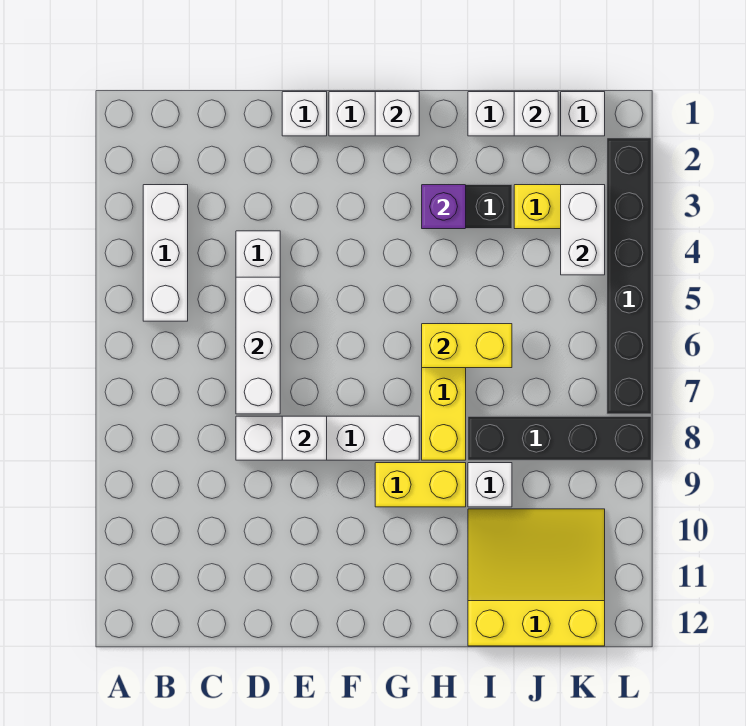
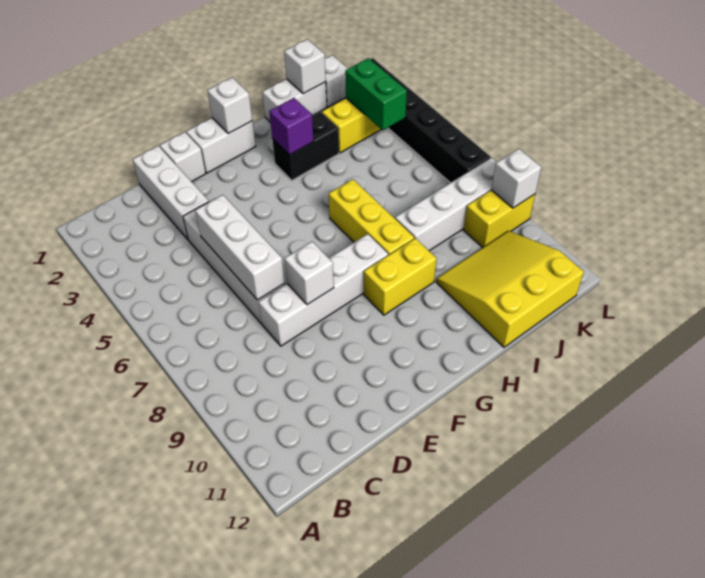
white 1x3 brick [143,185,188,321] -> white 1x3 brick moved to [133,146,209,239]
yellow 1x2 brick [422,324,512,368] -> yellow 1x2 brick moved to [464,190,535,247]
black 1x4 brick [468,416,651,460] -> white 1x4 brick [395,158,497,251]
white 1x1 brick [468,463,512,507] -> white 1x1 brick moved to [491,149,541,208]
white 1x2 brick [561,185,605,275] -> green 1x2 brick [345,58,407,130]

